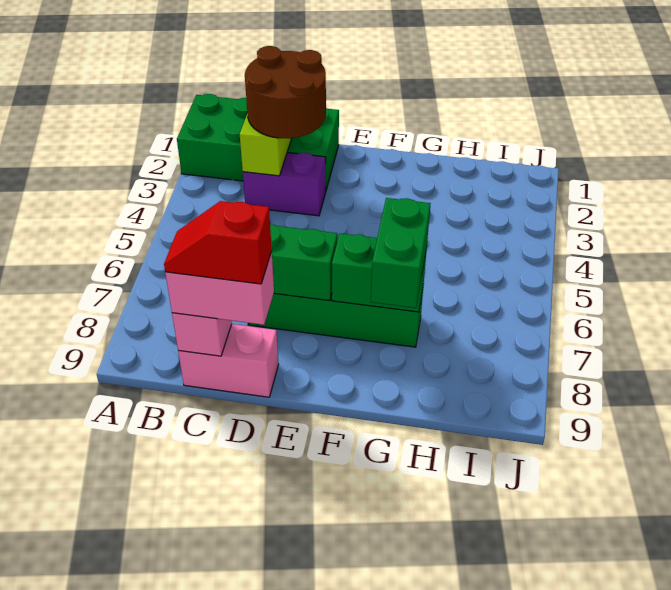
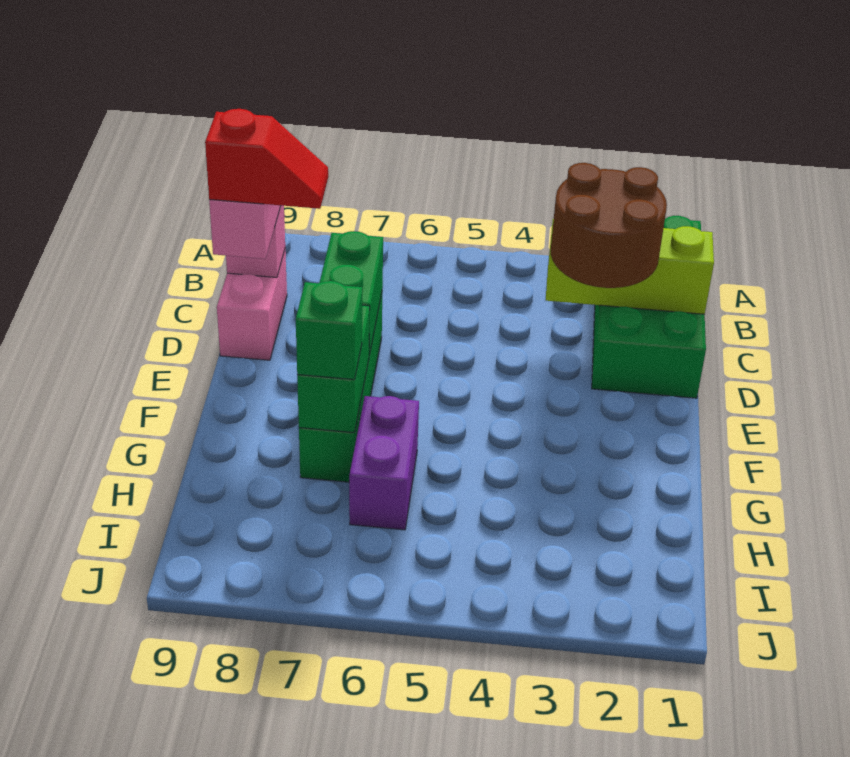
purple 1x2 brick [243,153,326,216] -> purple 1x2 brick moved to [349,396,419,530]
red 1x2 slope [164,201,272,284] -> red 1x2 slope turned to [205,109,328,209]
green 1x2 brick [371,198,431,308] -> green 1x1 brick [296,281,362,380]

